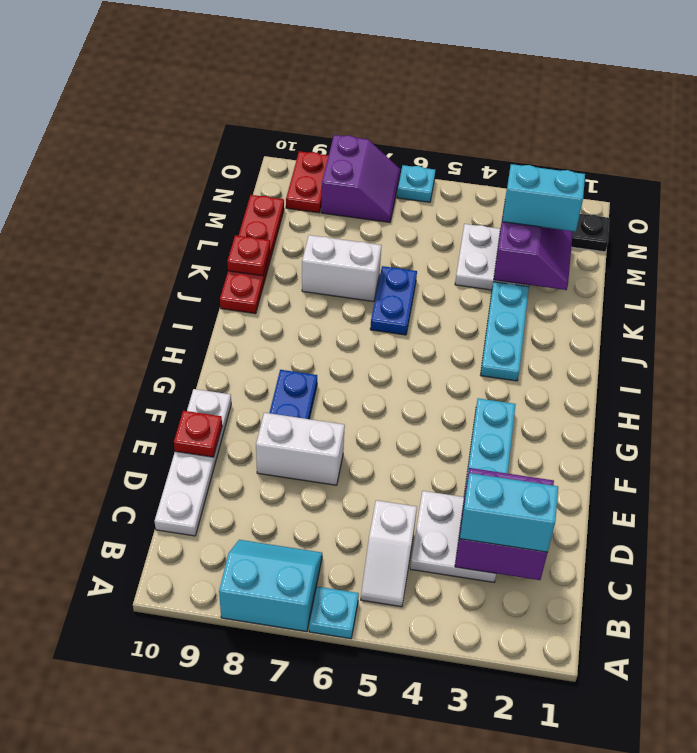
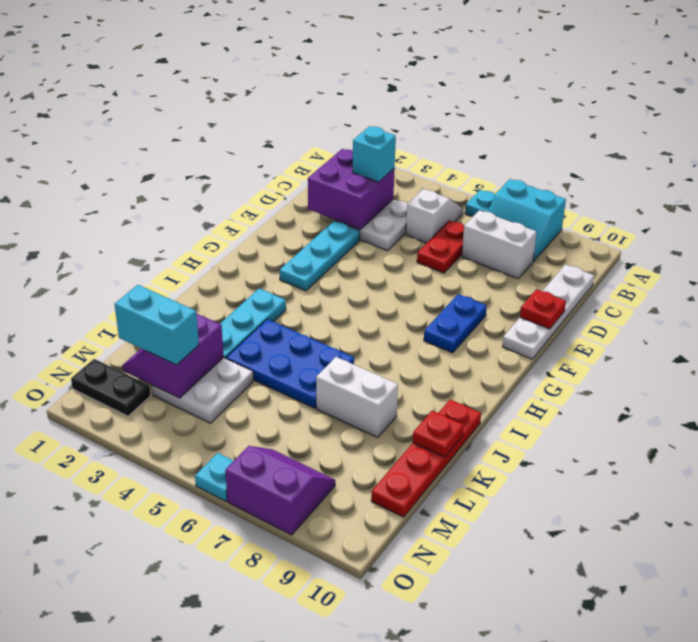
cyan 1x2 brick [460,473,558,552] -> cyan 1x1 brick [353,126,396,182]
white 1x2 brick [256,413,345,485] -> white 1x2 brick moved to [462,210,536,279]
blue 1x2 plate [370,266,417,335] -> blue 2x3 plate [226,319,354,408]
purple 2x2 slope [321,135,400,222] -> purple 2x2 slope turned to [225,446,335,535]
red 1x2 plate [286,151,329,213] -> red 1x2 plate moved to [417,221,464,273]

